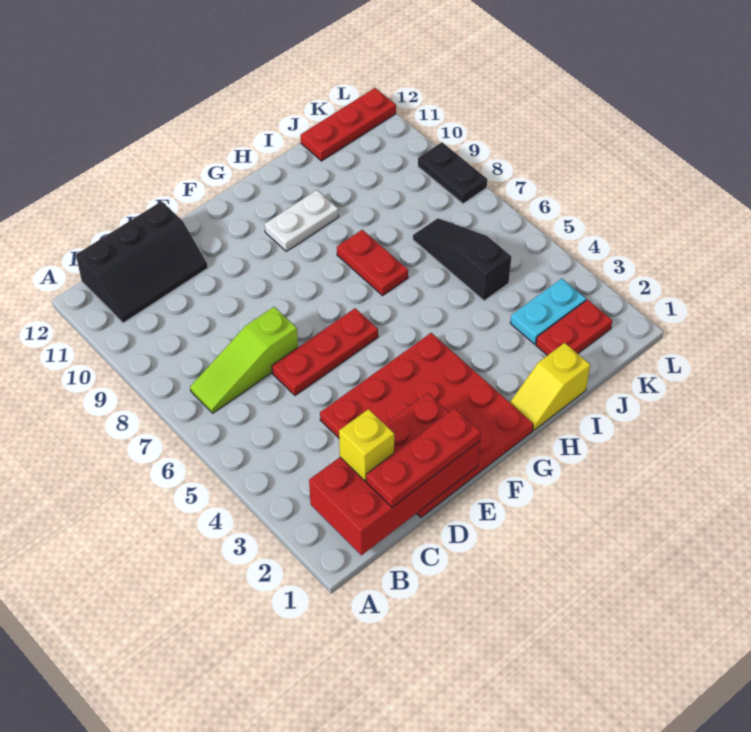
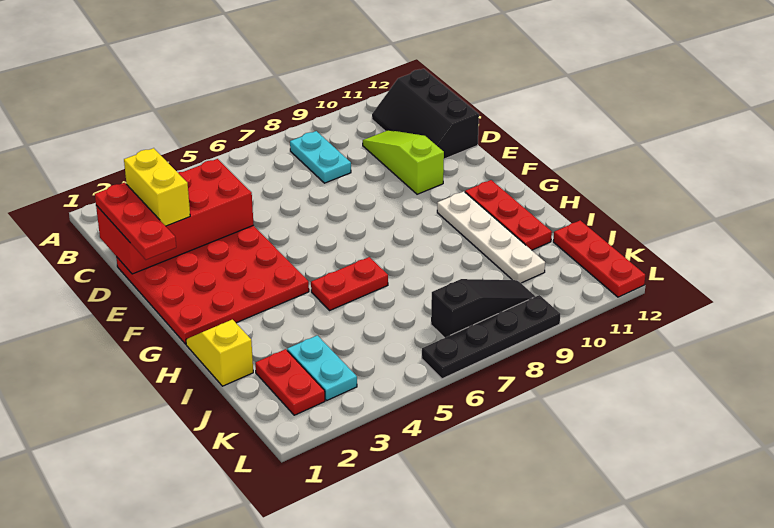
red 2x4 brick [309,393,480,555] -> red 2x4 brick turned to [96,159,253,274]
lime 1x3 slope [190,307,298,413] -> lime 1x3 slope moved to [363,130,444,194]
none -> cyan 1x2 plate [290,131,351,183]
yellow 1x1 brick [339,409,394,481] -> yellow 1x2 brick [124,148,190,226]
red 1x3 plate [272,308,378,396] -> red 1x3 plate moved to [465,180,552,250]
white 1x2 plate [265,190,339,251] -> white 1x4 plate [437,191,545,283]
red 1x2 plate [337,230,408,296] -> red 1x2 plate moved to [311,257,388,310]
black 1x3 slope [413,218,511,301] -> black 1x3 slope moved to [431,279,536,338]
black 1x2 plate [418,142,487,204] -> black 1x4 plate [422,295,561,379]

